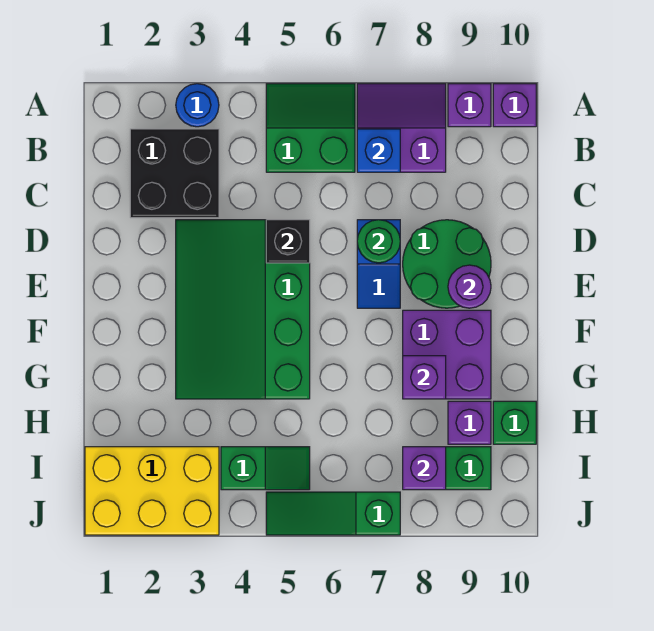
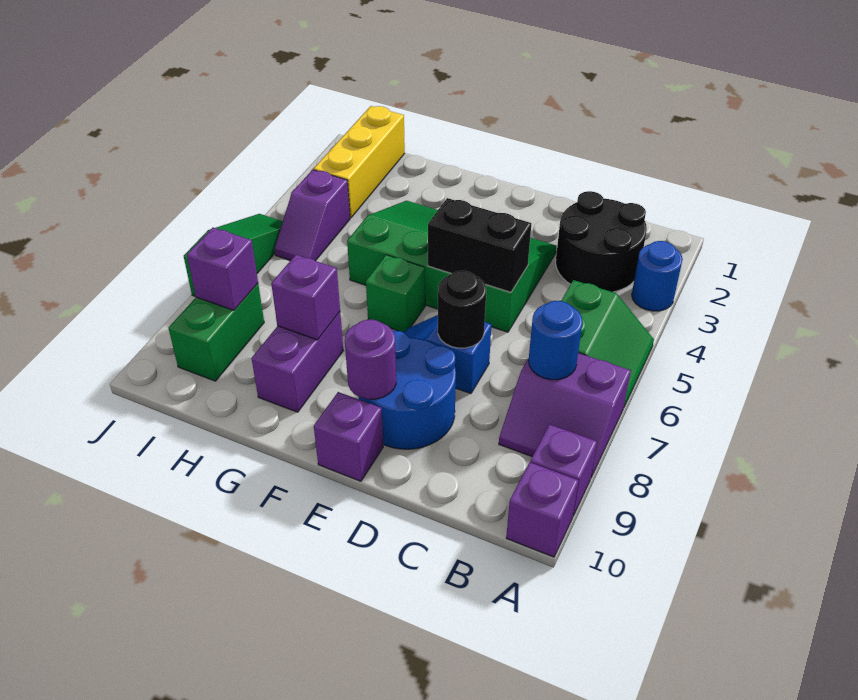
purple 2x2 slope [357,84,446,172] -> purple 2x2 slope turned to [499,353,631,477]
black 2x2 brick [130,129,219,218] -> black 2x2 round brick [556,191,647,292]
blue 1x1 brick [357,129,400,172] -> blue 1x1 round brick [529,301,583,380]
black 1x1 brick [266,220,310,263] -> black 1x2 brick [428,198,531,292]
green 1x1 round brick [357,220,400,263] -> black 1x1 round brick [438,271,486,348]
green 2x2 round brick [403,220,491,308] -> blue 2x2 round brick [359,331,456,449]
purple 2x2 brick [403,310,491,399] -> purple 1x2 brick [252,312,343,412]
purple 1x1 brick [448,401,491,444] -> purple 1x1 brick moved to [314,392,383,481]
green 1x1 brick [493,401,536,444] -> green 1x1 brick moved to [366,255,425,333]
yellow 2x3 brick [85,447,219,535] -> yellow 1x3 brick [314,106,405,218]
green 1x2 slope [221,447,310,490] -> purple 1x2 slope [275,170,350,261]

